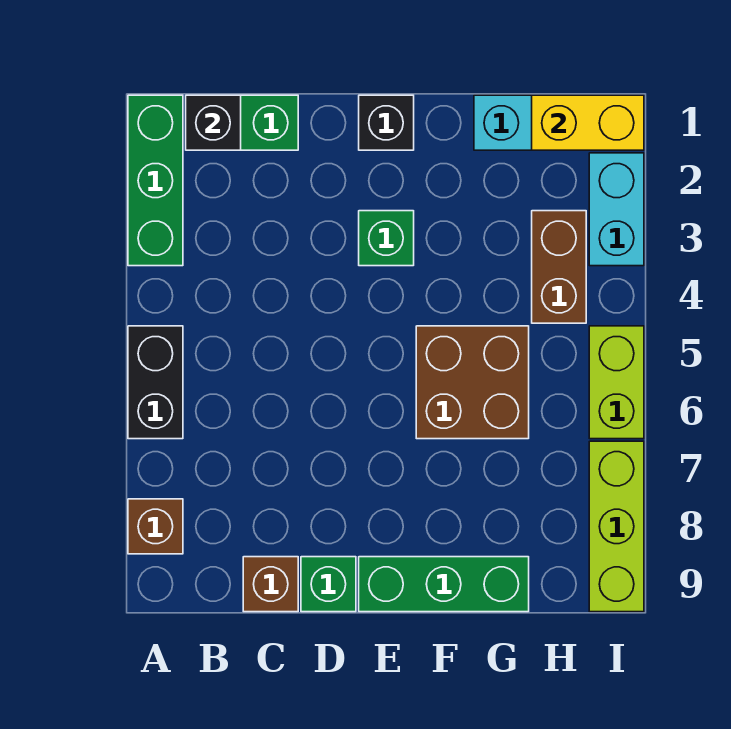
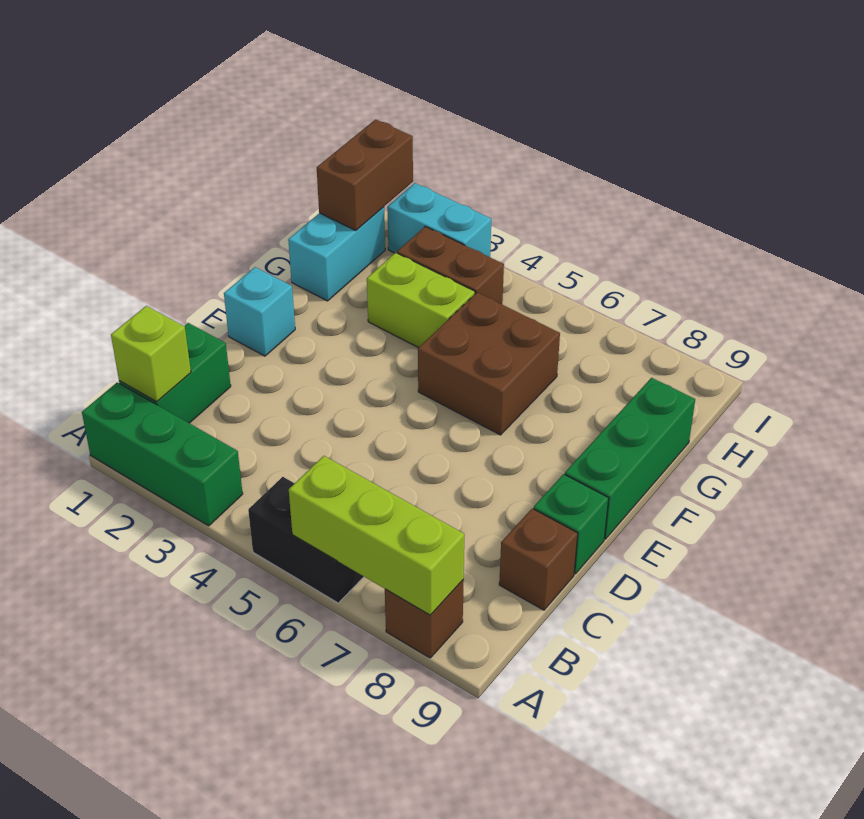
black 1x1 brick [186,95,241,150] -> lime 1x1 brick [111,306,191,402]
black 1x1 brick [359,95,414,150] -> cyan 1x1 brick [224,267,295,356]
green 1x1 brick [359,211,414,266] -> none
yellow 1x2 brick [532,95,644,150] -> brown 1x2 brick [317,119,413,230]
lime 1x2 brick [589,326,644,439] -> lime 1x2 brick moved to [367,253,475,348]
lime 1x3 brick [589,441,644,612] -> lime 1x3 brick moved to [289,456,464,615]

